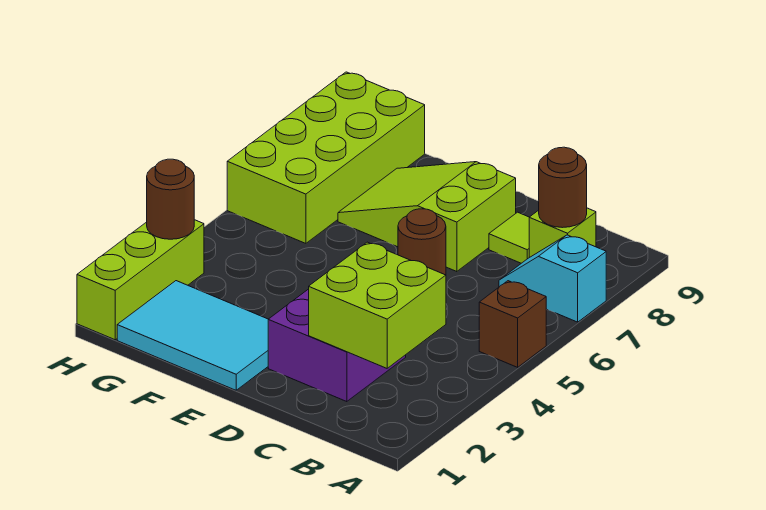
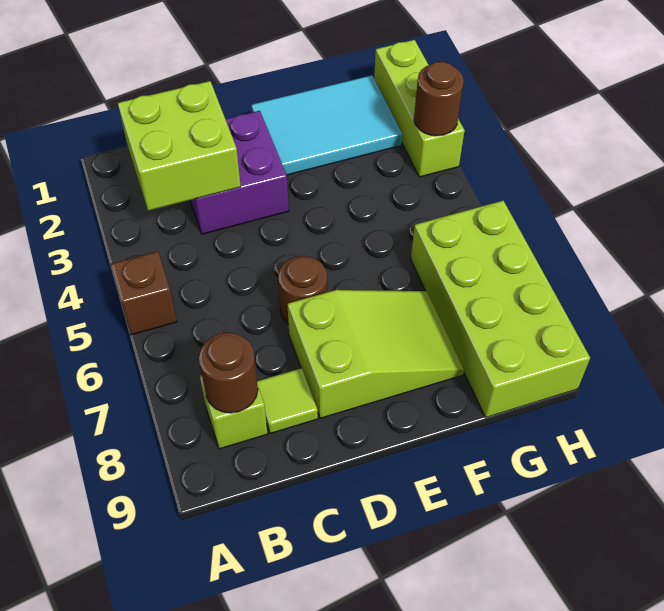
cyan 1x2 slope [499,235,606,322] -> none

